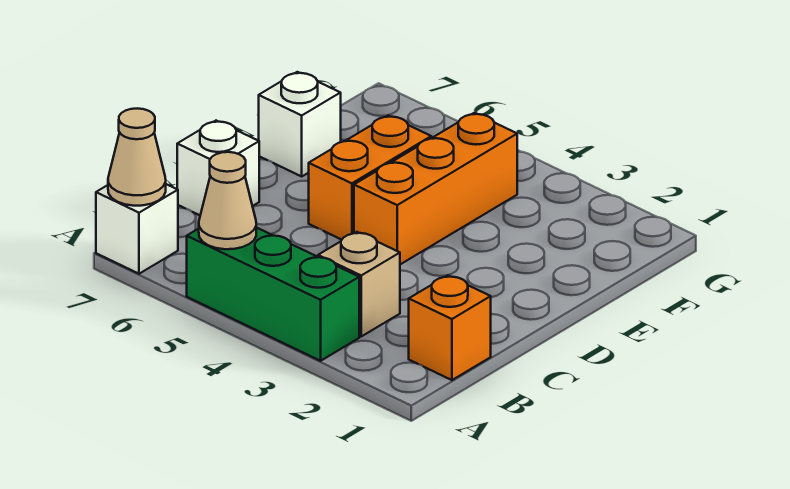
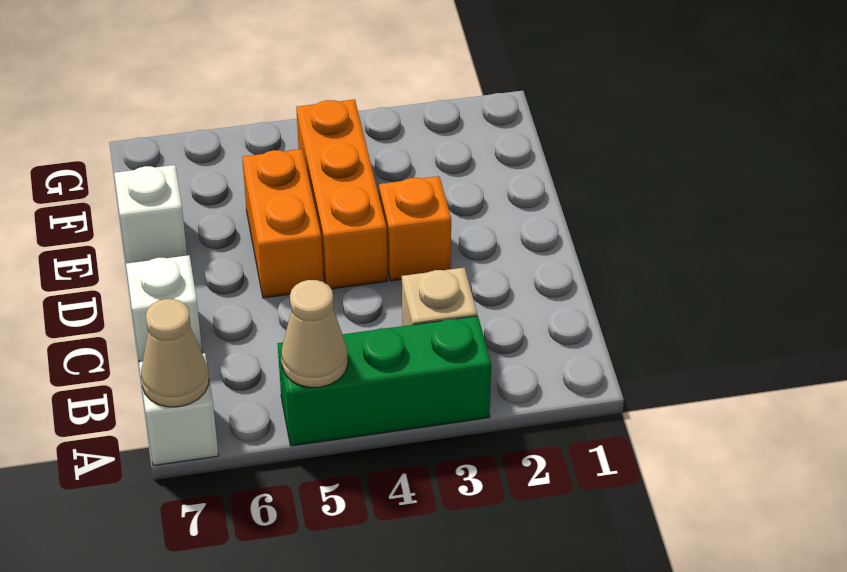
orange 1x1 brick [409,275,491,380] -> orange 1x1 brick moved to [379,176,451,281]

